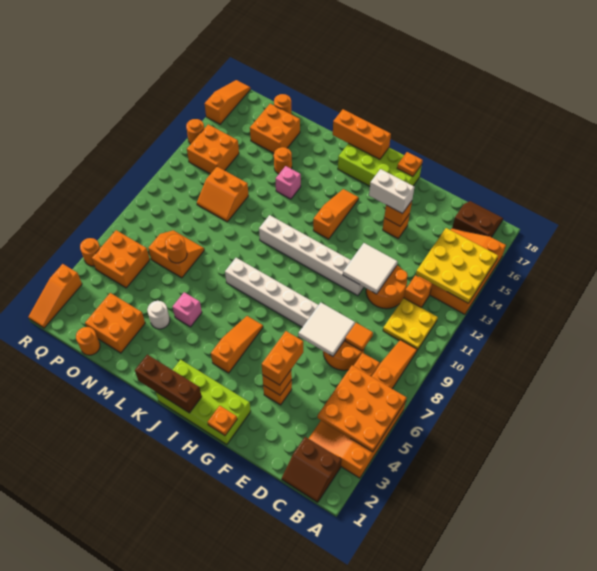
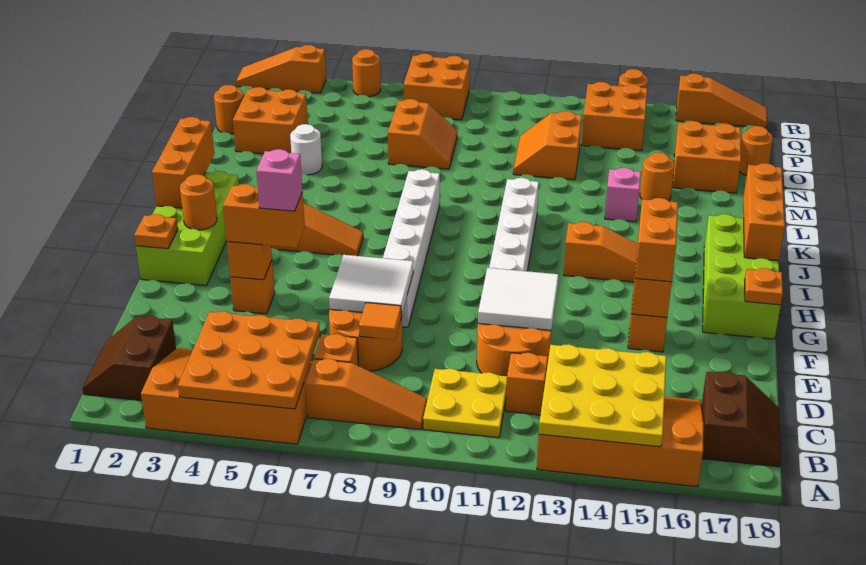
white 1x2 brick [369,169,414,214] -> orange 1x2 brick [635,198,678,282]
brown 1x3 brick [135,355,202,413] -> orange 1x3 brick [152,117,214,208]
pink 1x1 brick [172,292,202,327] -> pink 1x1 brick moved to [256,149,302,211]
orange 1x1 round brick [165,234,187,263] -> orange 1x1 round brick moved to [180,174,217,230]
orange 2x2 brick [92,230,150,288] -> orange 2x2 brick moved to [403,54,470,120]

